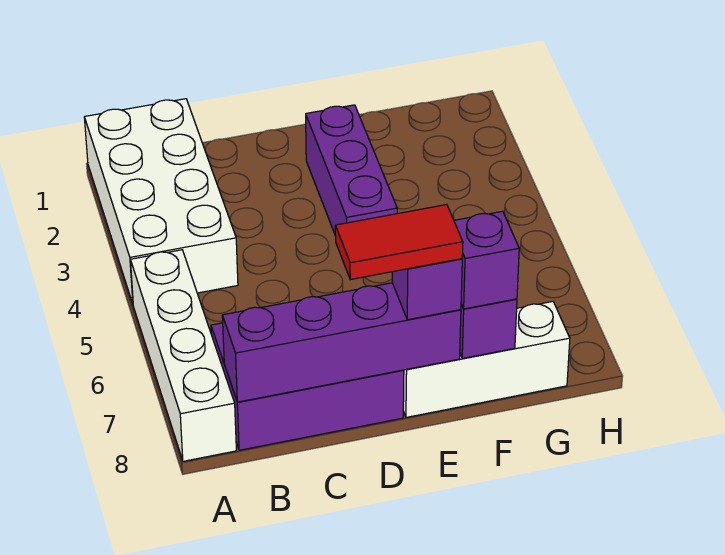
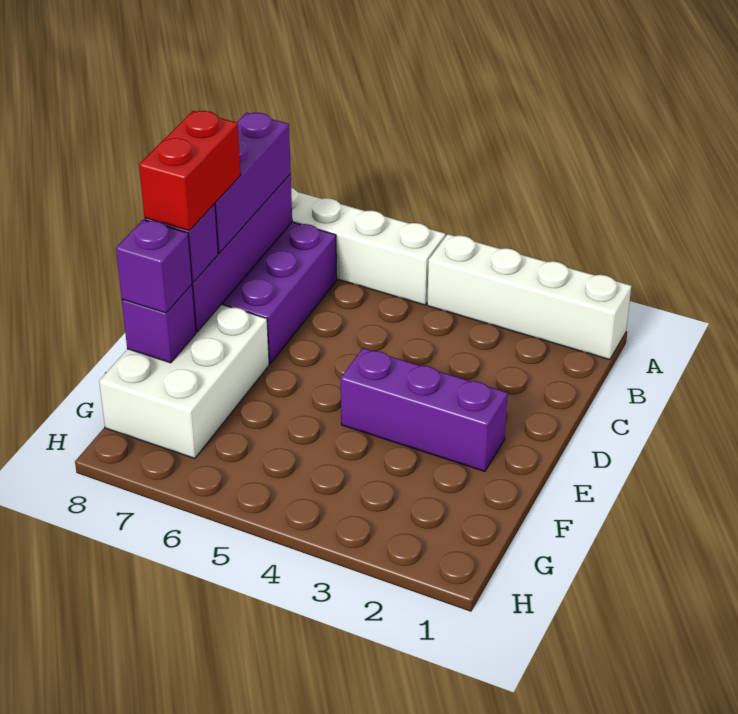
white 2x4 brick [84,99,238,304] -> white 1x4 brick [427,234,631,360]
none -> purple 1x3 brick [215,112,291,253]
red 1x2 tile [335,205,463,280] -> red 1x2 brick [139,111,241,231]
white 1x3 brick [403,301,570,417] -> white 2x3 brick [99,305,269,458]

